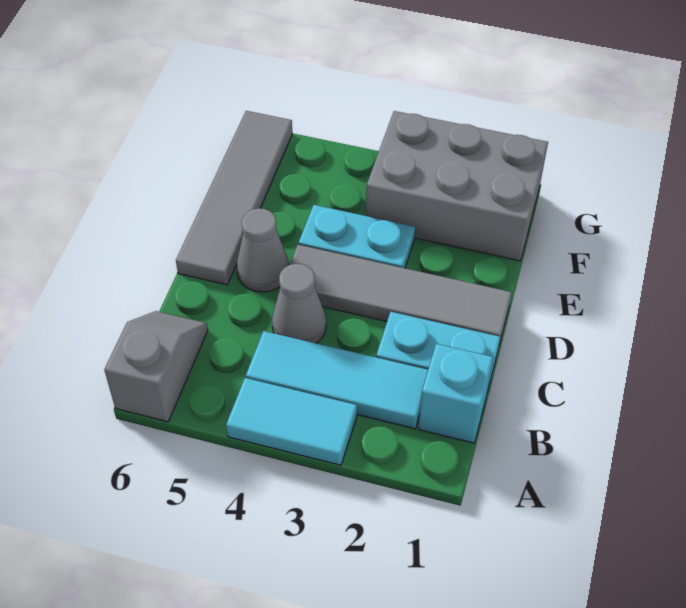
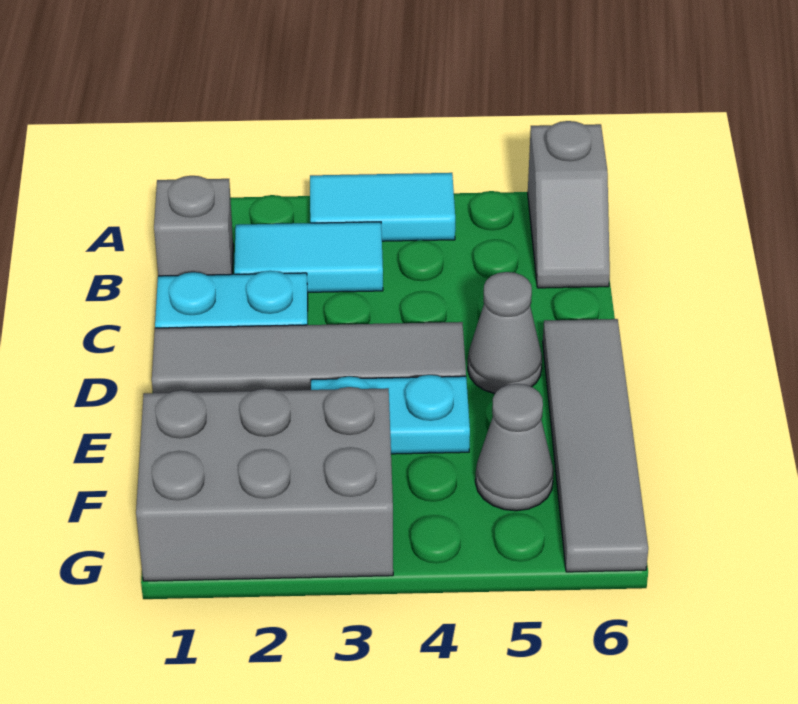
cyan 1x1 brick [418,344,493,443] -> grey 1x1 brick [154,176,233,276]
cyan 1x3 tile [246,331,428,429] -> cyan 1x2 tile [234,222,383,292]
grey 1x1 cone [272,264,326,343] -> grey 1x1 cone moved to [475,384,554,511]

